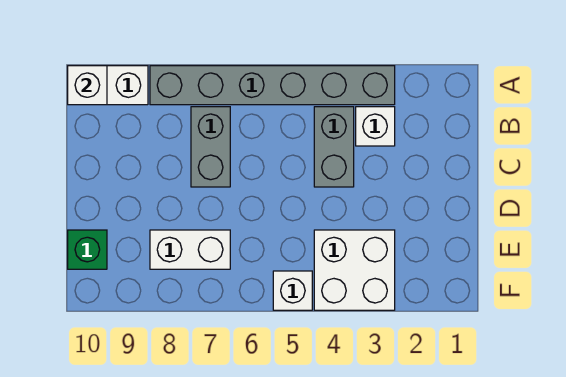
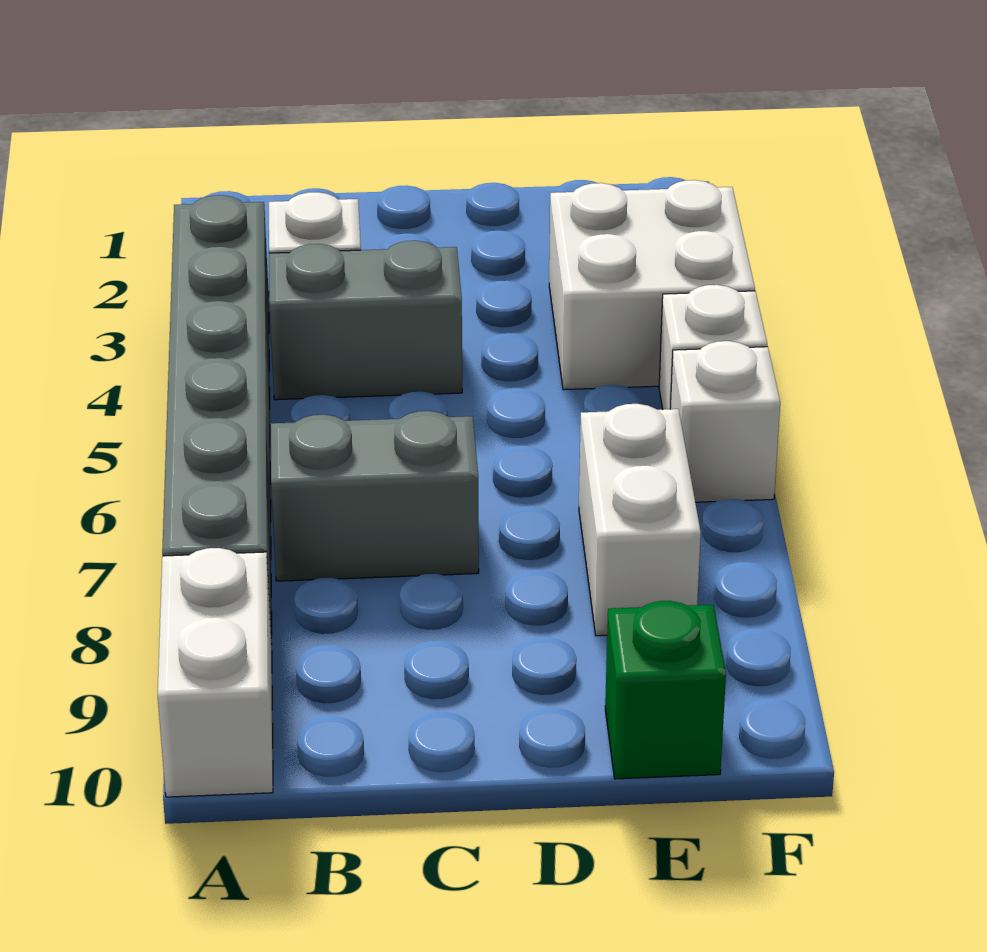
white 1x1 brick [68,66,107,105] -> white 1x1 brick moved to [670,341,780,502]

